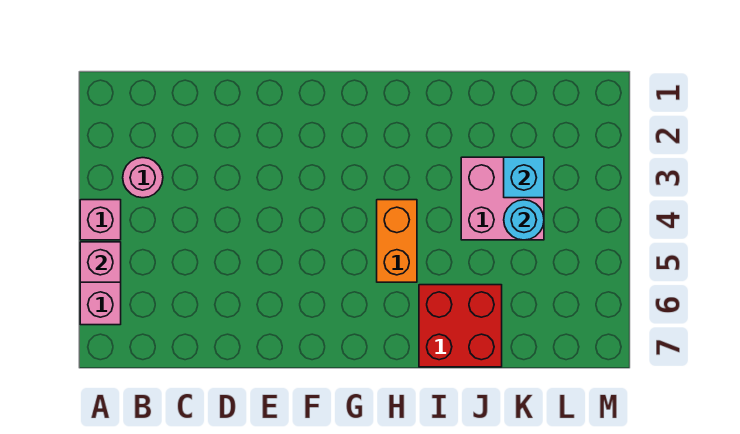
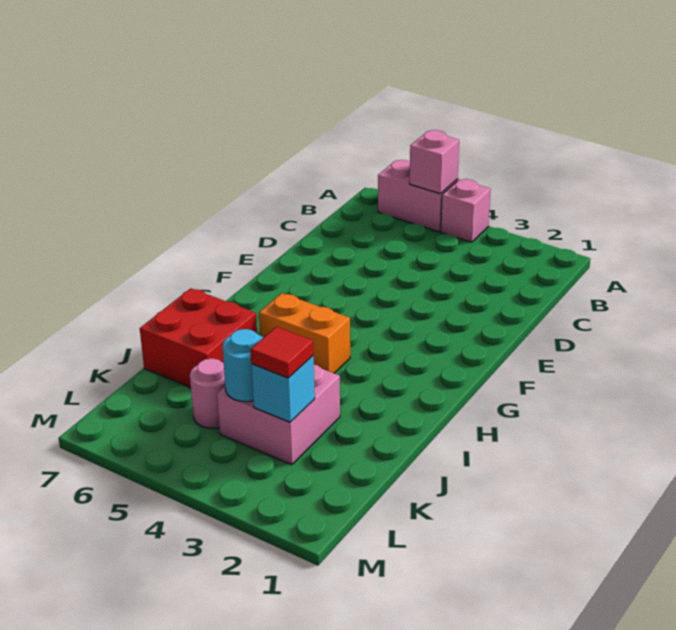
pink 1x1 round brick [123,158,163,198] -> pink 1x1 round brick moved to [190,358,225,428]
none -> red 1x1 tile [250,327,313,378]

